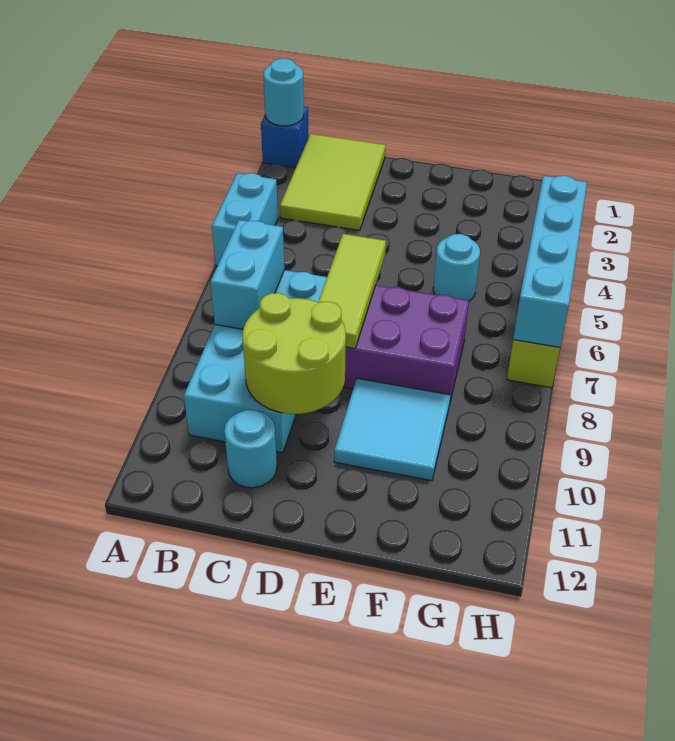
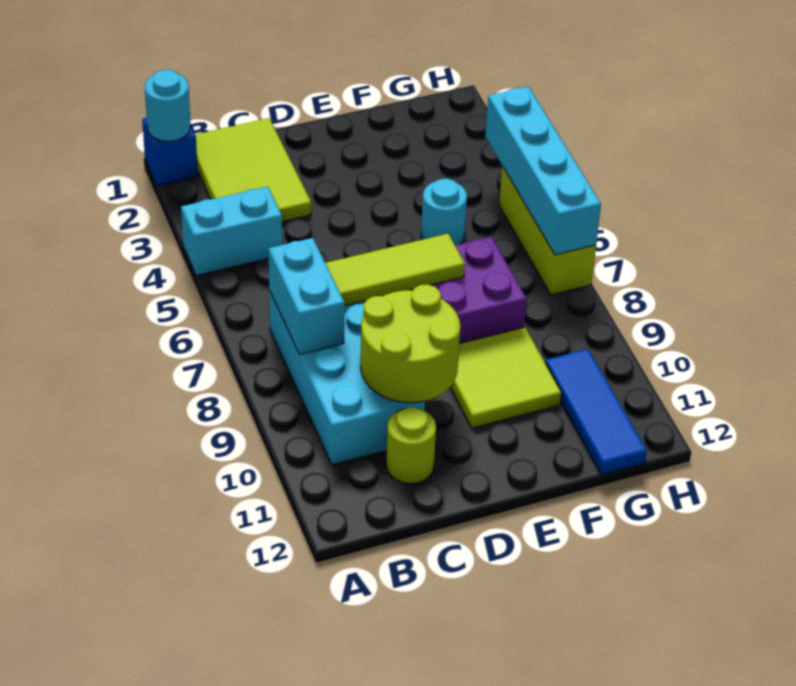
cyan 1x2 brick [212,173,278,266] -> cyan 1x2 brick turned to [181,187,282,276]
cyan 1x1 round brick [224,410,277,488] -> lime 1x1 round brick [386,408,436,484]
lime 1x3 tile [318,234,386,349] -> lime 1x3 tile turned to [326,234,465,306]
cyan 2x2 tile [334,379,450,481] -> lime 2x2 tile [450,327,561,428]
none -> blue 1x3 tile [545,349,647,475]

